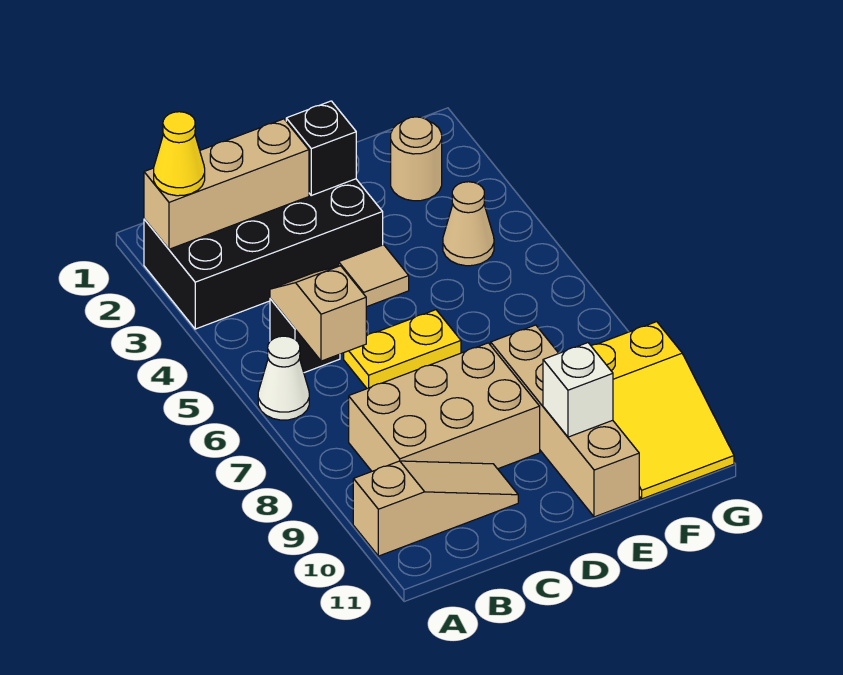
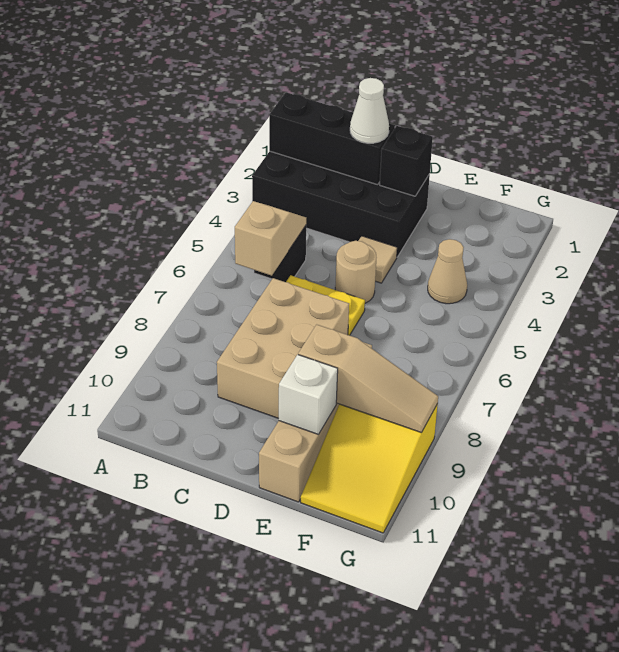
tan 1x3 brick [144,119,309,249] -> black 1x3 brick [269,92,395,185]
yellow 1x1 cone [154,112,205,196] -> none
white 1x1 cone [258,336,309,420] -> white 1x1 cone moved to [350,78,389,143]
tan 1x3 slope [353,461,518,556] -> tan 1x3 slope moved to [298,324,438,433]
tan 2x3 brick [349,343,540,471] -> tan 2x3 brick turned to [217,278,349,418]
tan 1x1 round brick [391,117,442,201] -> tan 1x1 round brick moved to [335,241,377,303]

